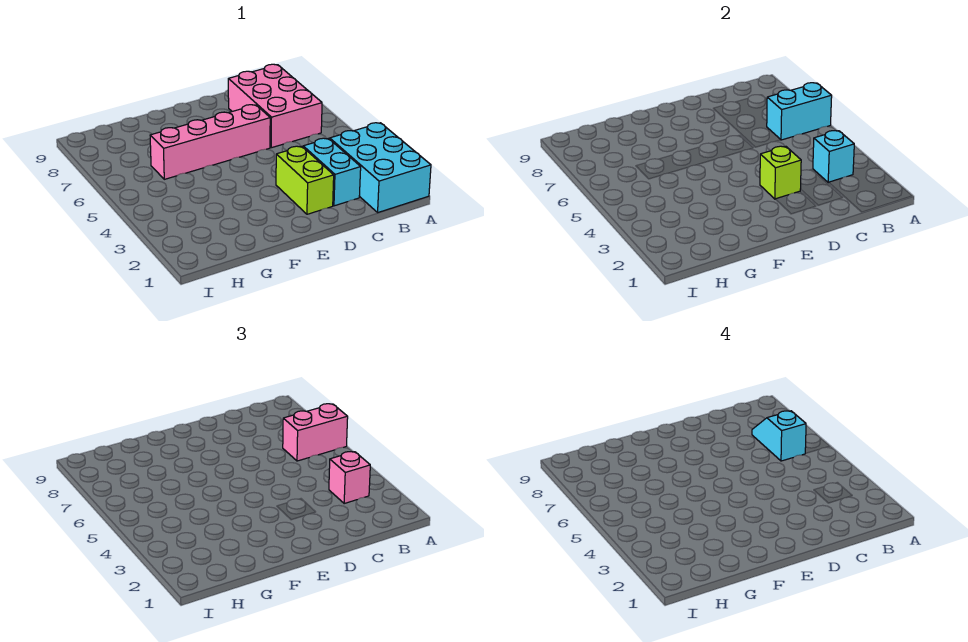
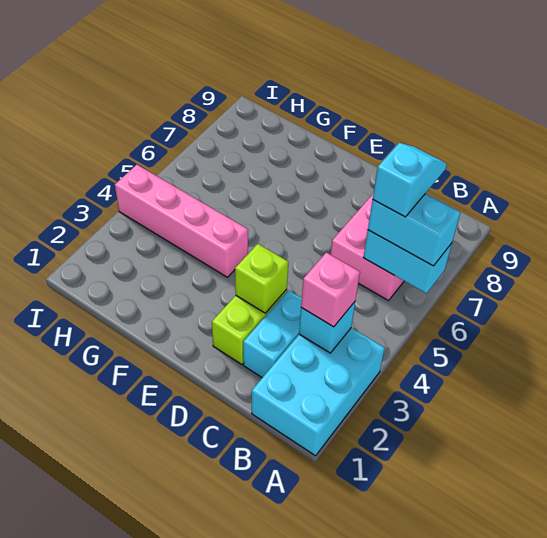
pink 1x2 brick [283,404,348,461] -> cyan 1x2 brick [368,194,460,266]
pink 1x4 brick [150,105,270,179] -> pink 1x4 brick moved to [115,165,248,277]

